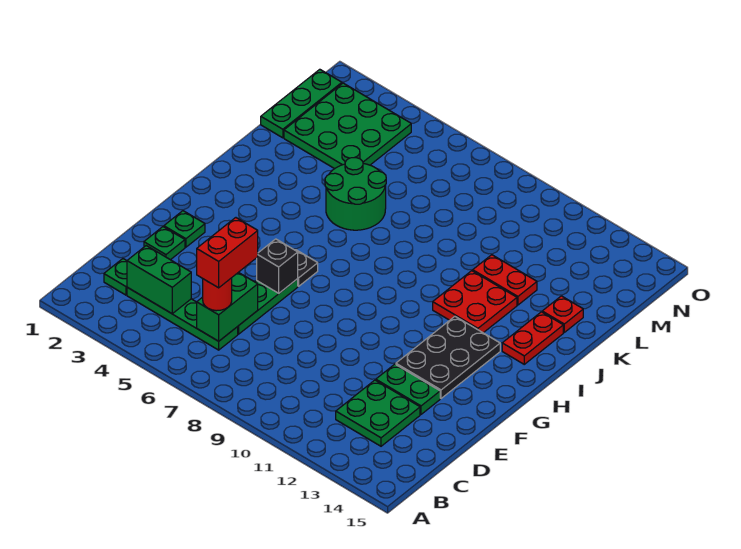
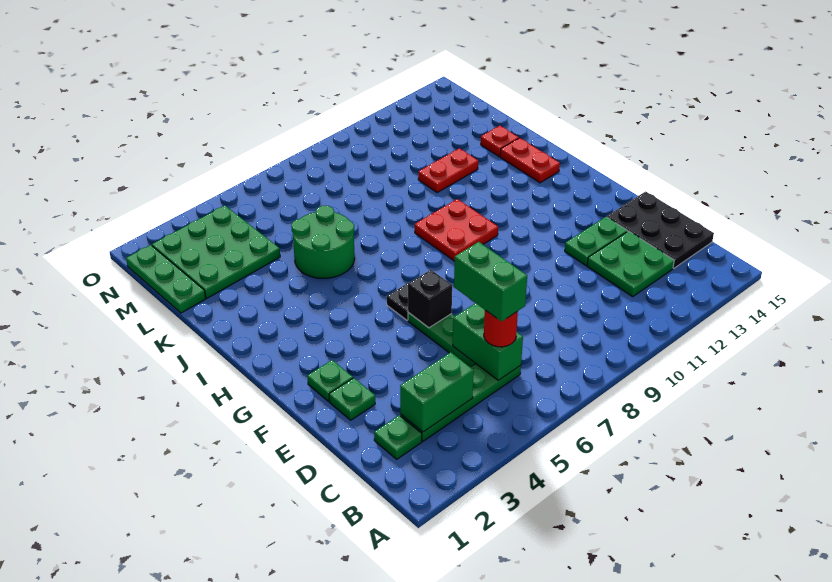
red 1x2 brick [197,218,258,288] -> green 1x2 brick [454,242,527,321]
black 2x3 plate [396,317,500,398] -> black 2x3 plate moved to [607,191,714,268]
red 2x2 plate [433,271,517,333] -> red 2x2 plate moved to [415,199,498,261]

